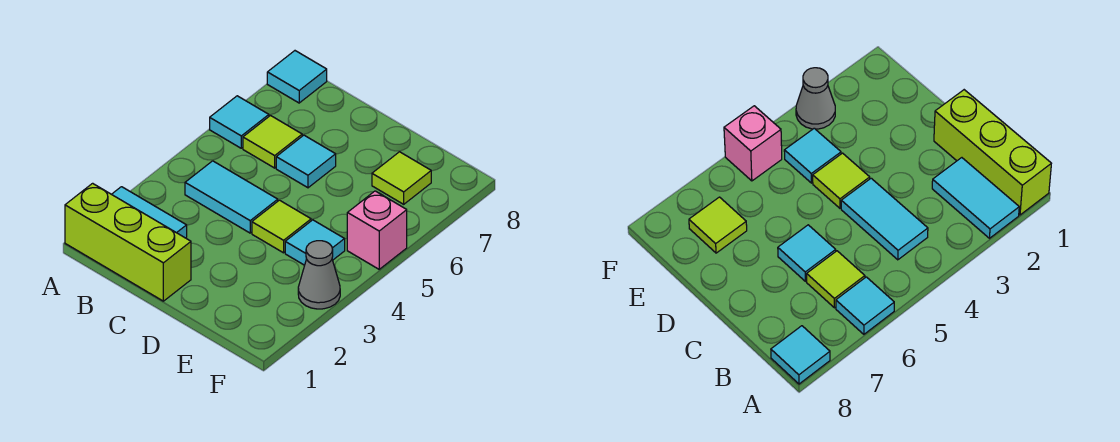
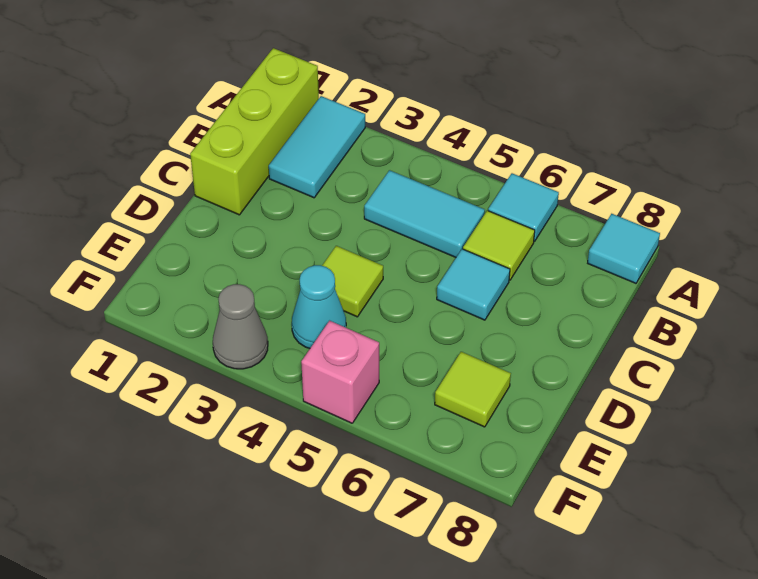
cyan 1x2 tile [185,161,278,233] -> cyan 1x2 tile turned to [364,170,485,257]
cyan 1x1 tile [285,220,345,265] -> cyan 1x1 cone [292,265,346,348]

